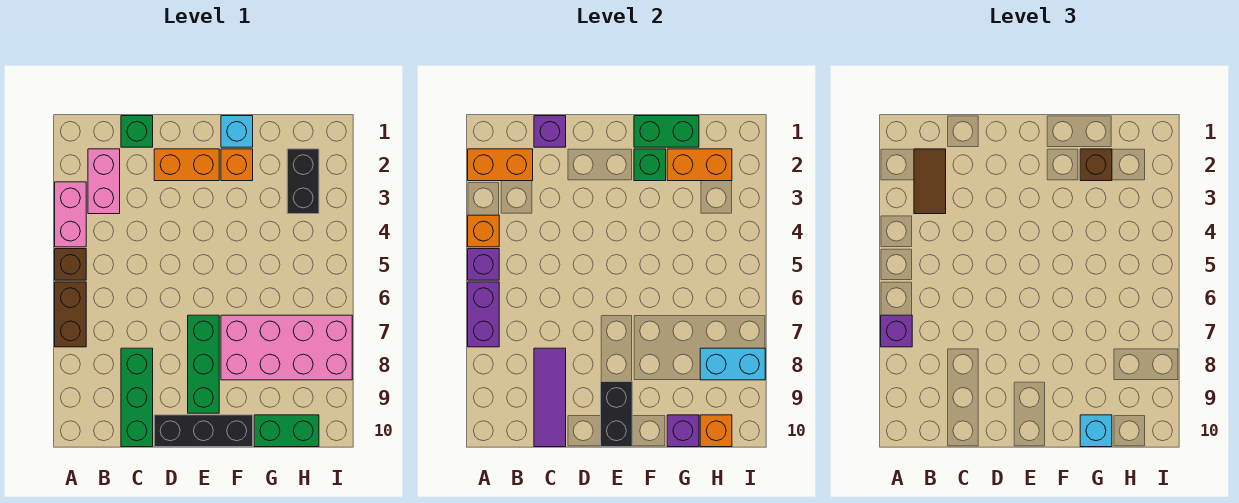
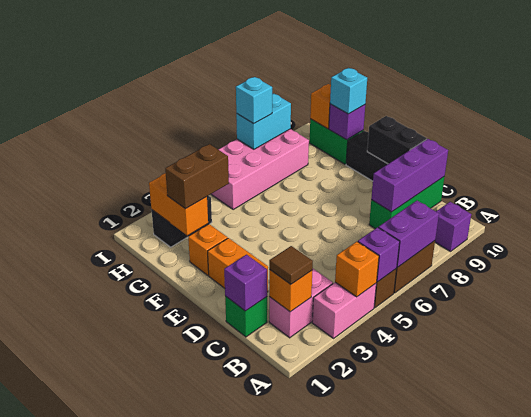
orange 1x2 brick [468,149,533,181] -> orange 1x1 brick [269,269,312,312]
purple 1x1 brick [881,315,912,347] -> purple 1x1 brick moved to [435,202,471,252]
brown 1x2 tile [914,149,946,214] -> brown 1x1 tile [269,246,313,284]
purple 1x3 tile [534,348,566,447] -> purple 1x3 brick [371,139,448,212]
green 1x3 brick [188,315,219,413] -> none
black 1x2 brick [601,382,632,447] -> black 1x2 brick turned to [367,116,427,164]
cyan 1x1 brick [221,116,253,147] -> cyan 1x1 brick moved to [236,77,272,124]
green 1x2 brick [634,116,699,147] -> none
green 1x1 brick [634,149,666,181] -> none
pink 2x4 brick [221,315,352,380] -> pink 2x4 brick turned to [211,129,309,209]
brown 1x1 brick [1080,149,1112,181] -> brown 1x2 brick [165,144,229,209]
cyan 1x2 brick [700,348,765,380] -> cyan 1x2 brick turned to [236,93,291,149]

